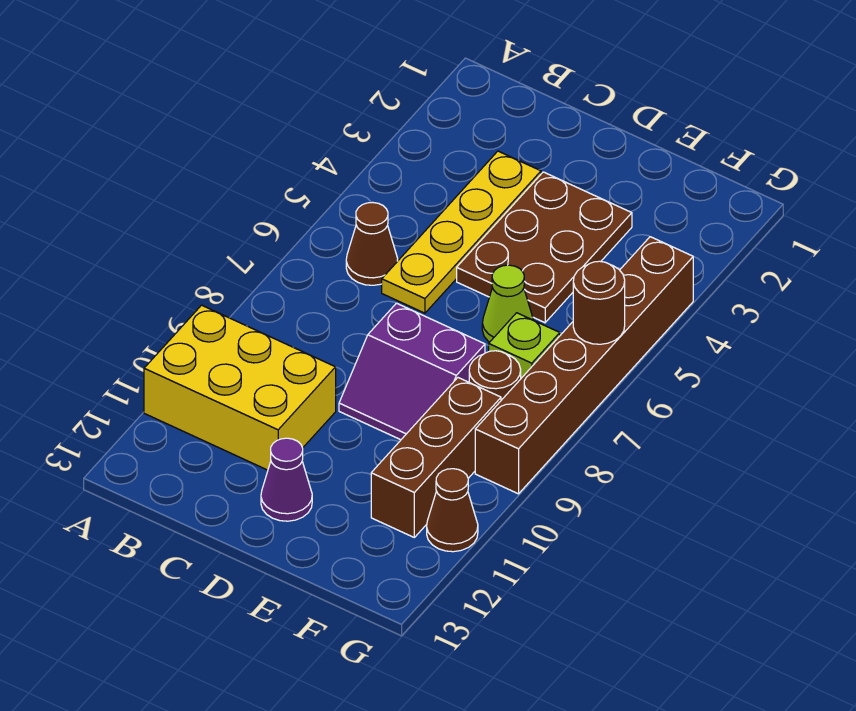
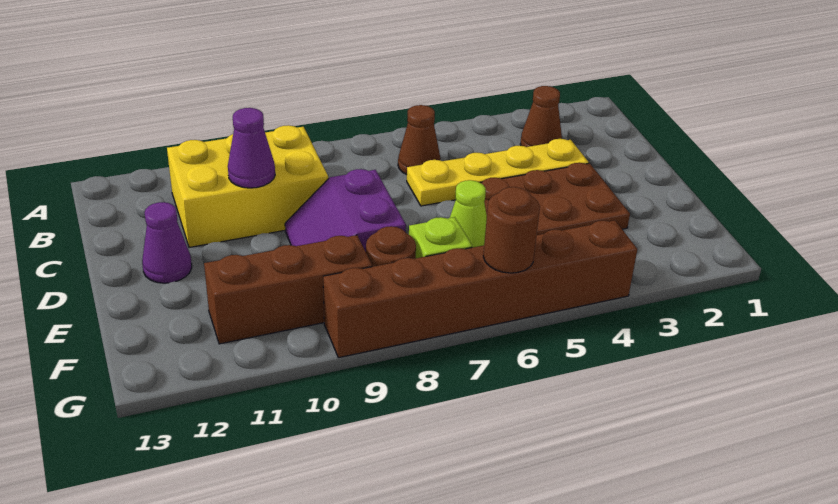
yellow 2x3 brick [144,305,336,470] -> yellow 2x3 brick turned to [167,125,328,247]
none -> purple 1x1 cone [228,108,275,188]
brown 1x1 cone [427,469,478,552] -> brown 1x1 cone moved to [520,86,562,147]

